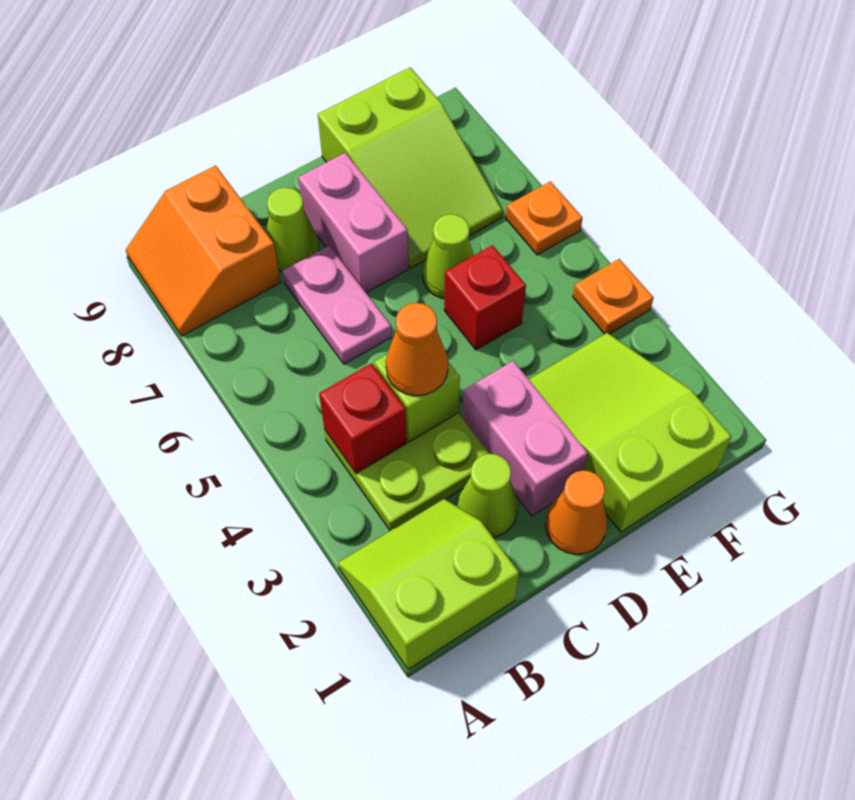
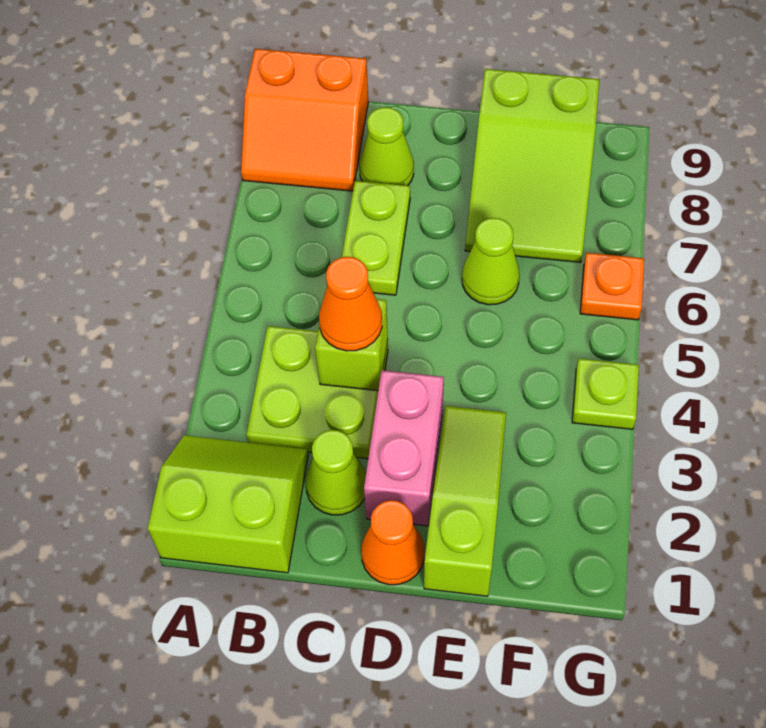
orange 2x2 slope [126,165,280,336] -> orange 2x2 slope turned to [241,49,368,191]
red 1x1 brick [319,363,407,473] -> none
pink 1x2 plate [282,246,391,364] -> lime 1x2 plate [342,181,410,295]
pink 1x2 brick [298,153,408,293] -> none
lime 2x3 slope [529,333,731,532] -> lime 1x3 slope [424,406,506,596]
red 1x1 brick [444,245,526,350] -> none
orange 1x1 plate [573,259,653,334] -> lime 1x1 plate [572,359,639,429]

